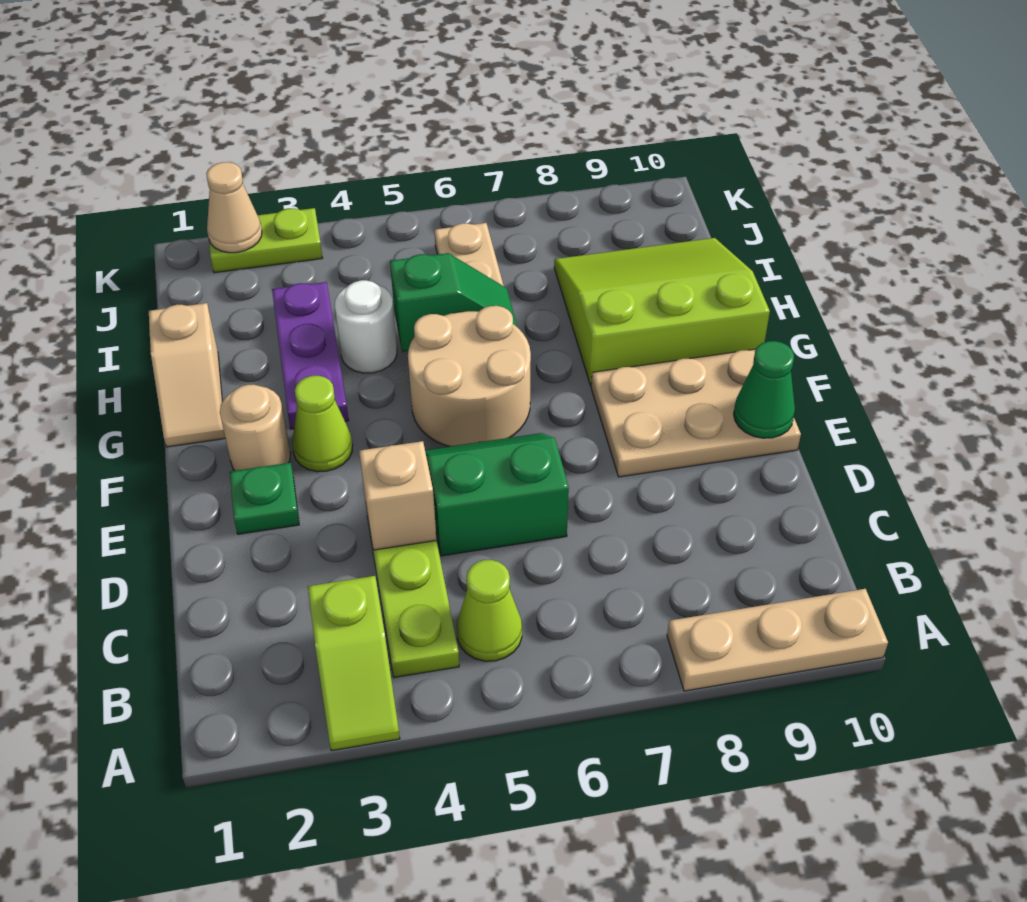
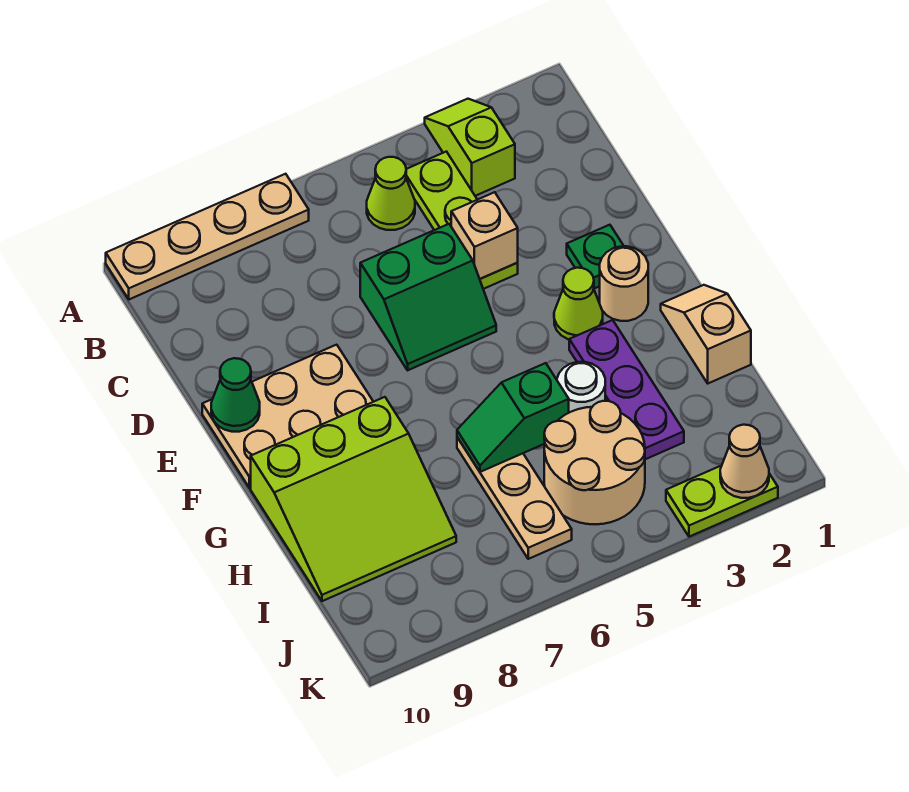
tan 1x3 plate [667,589,888,691] -> tan 1x4 plate [106,174,309,299]
tan 2x2 round brick [408,306,531,446] -> tan 2x2 round brick moved to [544,401,645,524]

